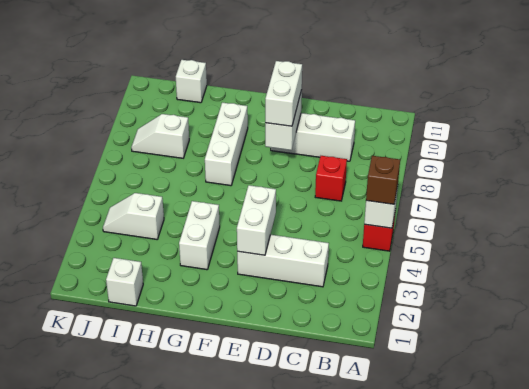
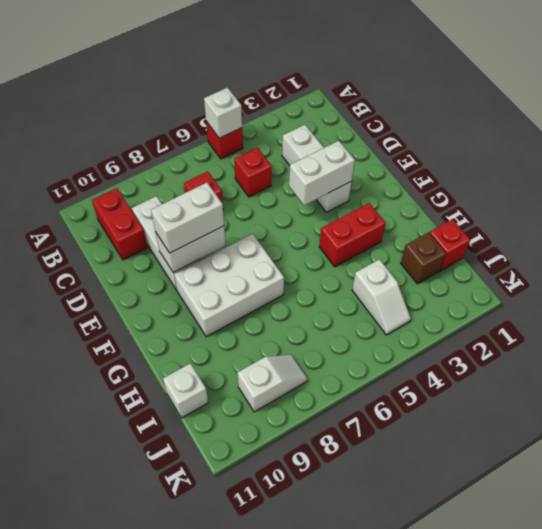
brown 1x1 brick [366,156,400,204] -> brown 1x1 brick moved to [401,232,446,284]
none -> red 1x2 brick [92,188,148,260]
none -> red 1x1 brick [234,148,272,197]
white 1x2 brick [179,201,220,270] -> red 1x2 brick [319,203,386,267]
white 1x3 brick [205,103,248,186] -> white 2x3 brick [174,234,284,337]
white 1x1 brick [106,258,143,306] -> red 1x1 brick [430,219,470,270]
white 1x2 slope [131,114,189,158] -> white 1x2 slope turned to [237,355,308,412]

